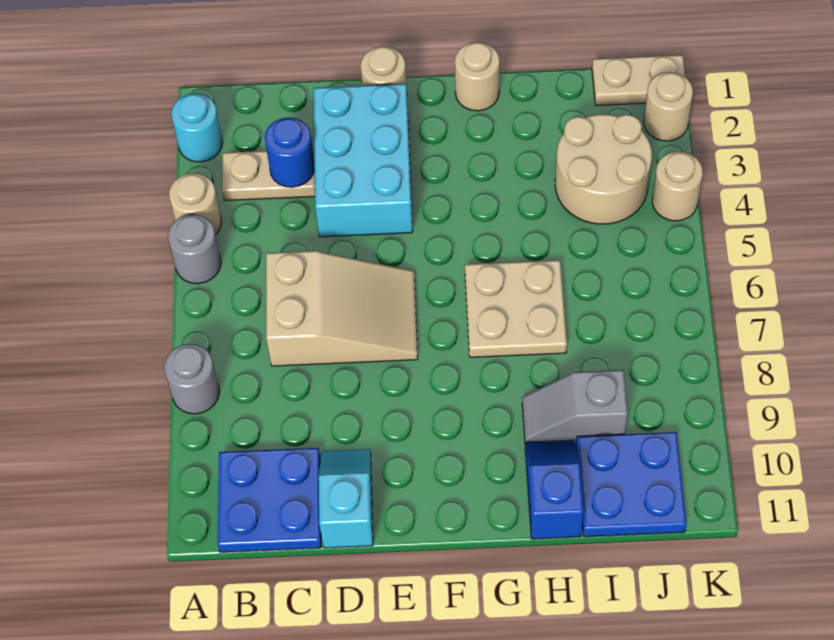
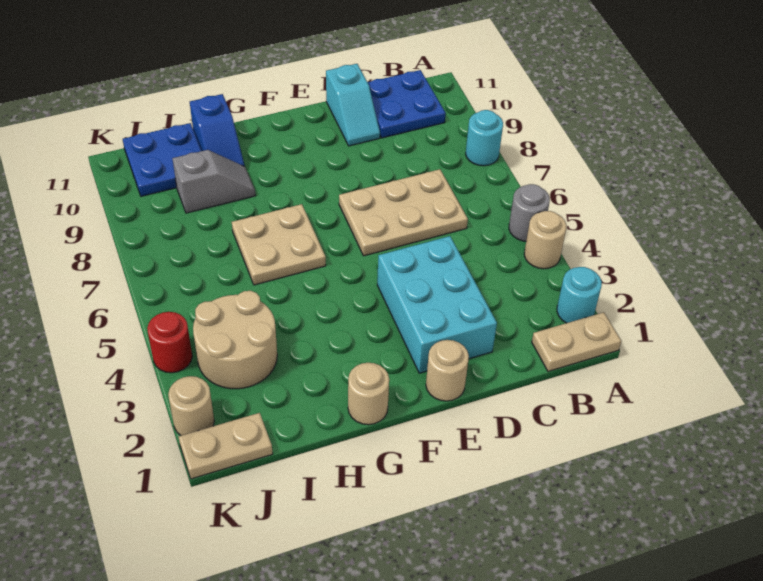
grey 1x1 round brick [164,344,219,414] -> cyan 1x1 round brick [466,110,503,166]
tan 1x2 plate [222,149,315,201] -> tan 1x2 plate moved to [532,312,621,371]
blue 1x1 round brick [265,118,315,187] -> none
tan 2x3 slope [266,251,418,366] -> tan 2x3 plate [339,169,468,256]
tan 1x1 round brick [652,151,703,221] -> red 1x1 round brick [147,312,192,373]

